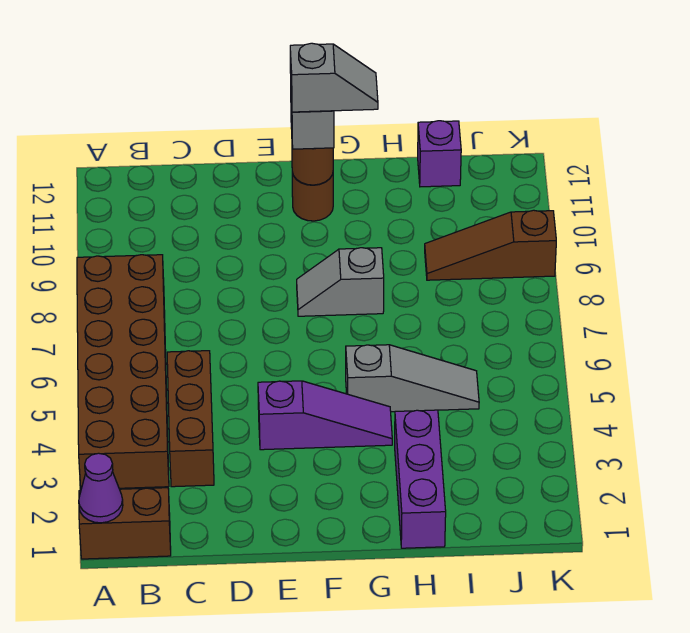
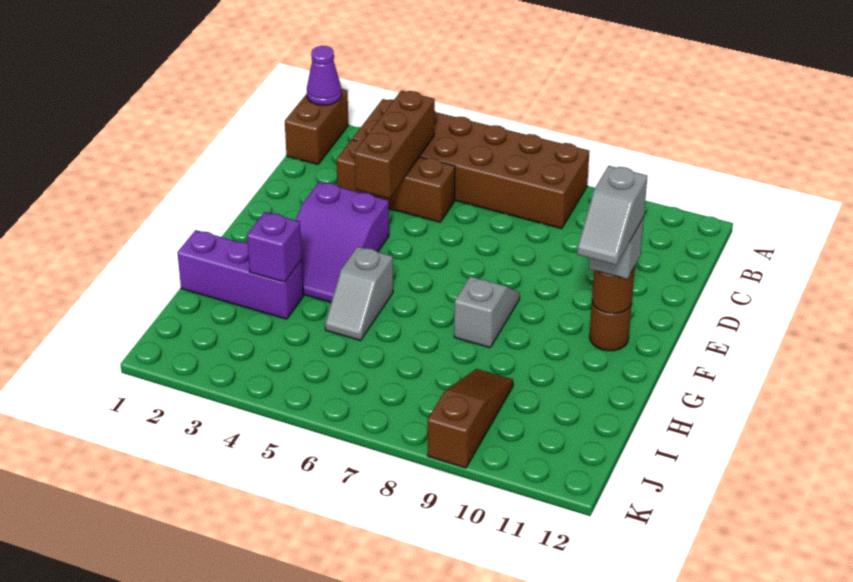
none -> brown 1x3 brick [354,90,435,198]
purple 1x3 slope [258,381,392,450] -> purple 2x3 slope [296,182,389,302]
grey 1x3 slope [346,345,479,412] -> grey 1x2 slope [325,247,393,341]
purple 1x1 brick [418,121,461,187] -> purple 1x1 brick moved to [247,212,302,282]

